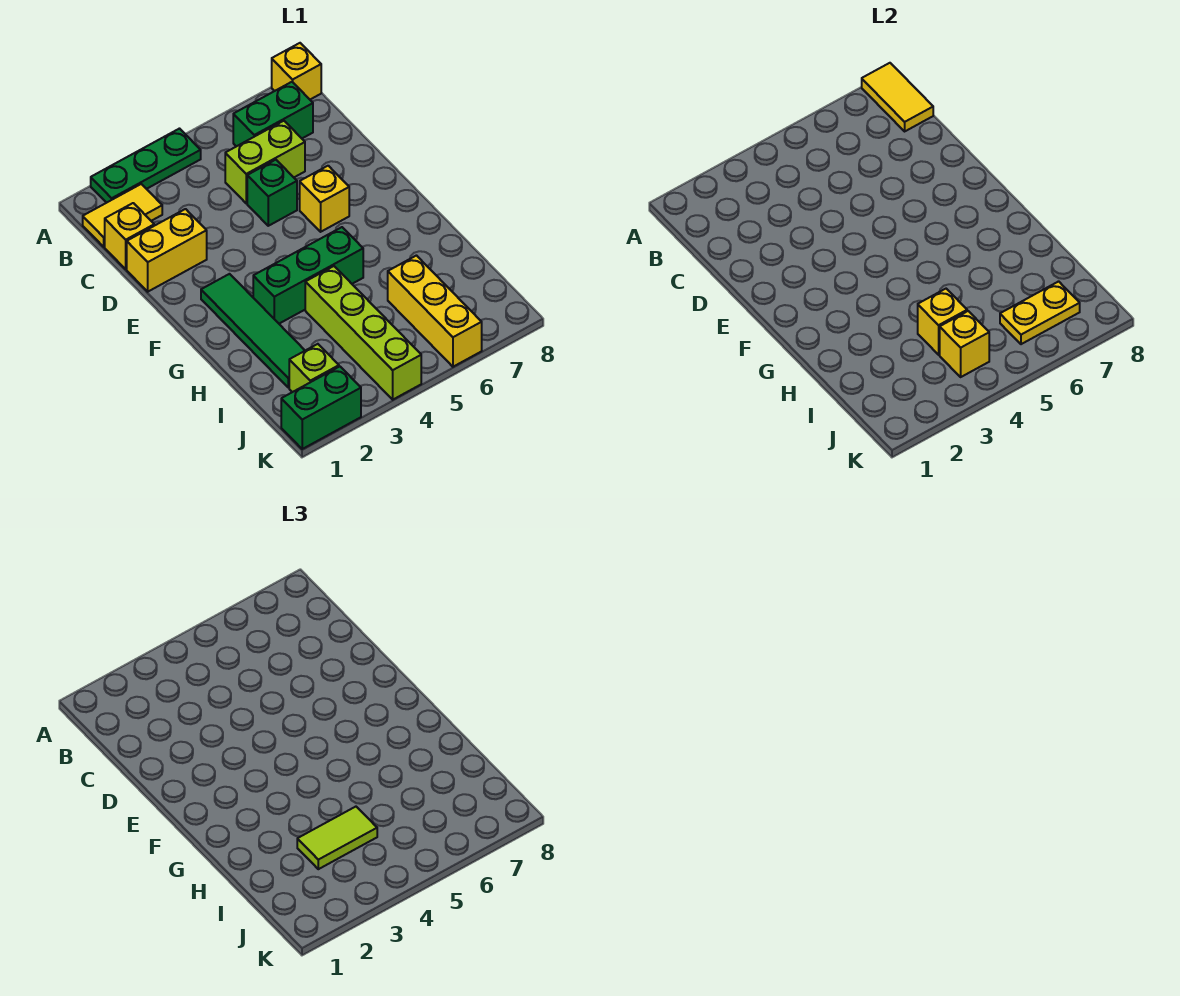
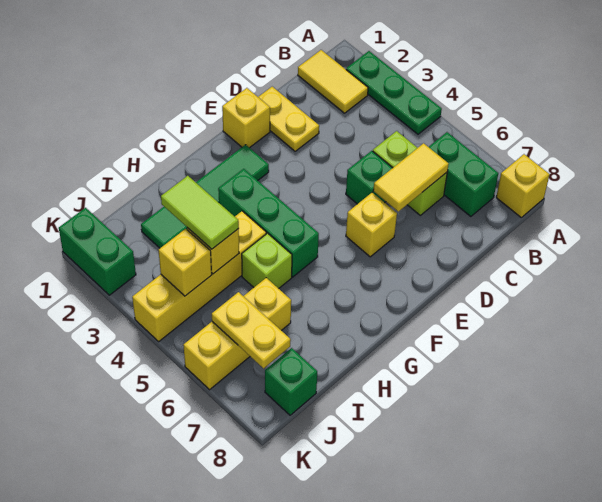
yellow 1x2 tile [862,63,933,131] -> yellow 1x2 tile moved to [373,143,449,212]
yellow 1x1 brick [105,203,154,269] -> yellow 1x1 brick moved to [222,88,270,148]
yellow 1x2 brick [127,209,207,292] -> yellow 1x2 plate [258,87,319,151]
lime 1x4 brick [305,266,421,400] -> yellow 1x4 brick [132,211,266,341]
lime 1x1 brick [289,344,339,392] -> lime 1x1 brick moved to [242,233,292,289]
none -> green 1x1 brick [265,348,317,415]

